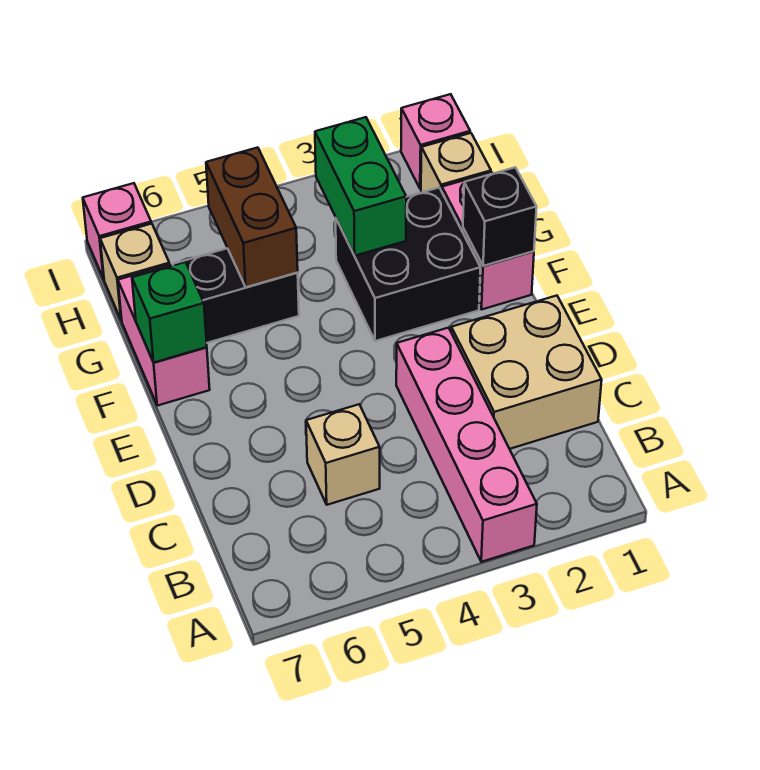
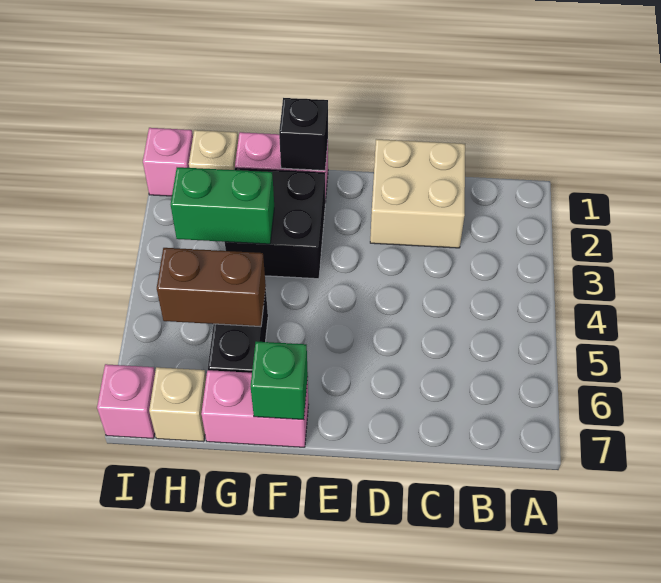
pink 1x4 brick [396,328,537,562] -> none
tan 1x1 brick [306,404,380,505] -> none

